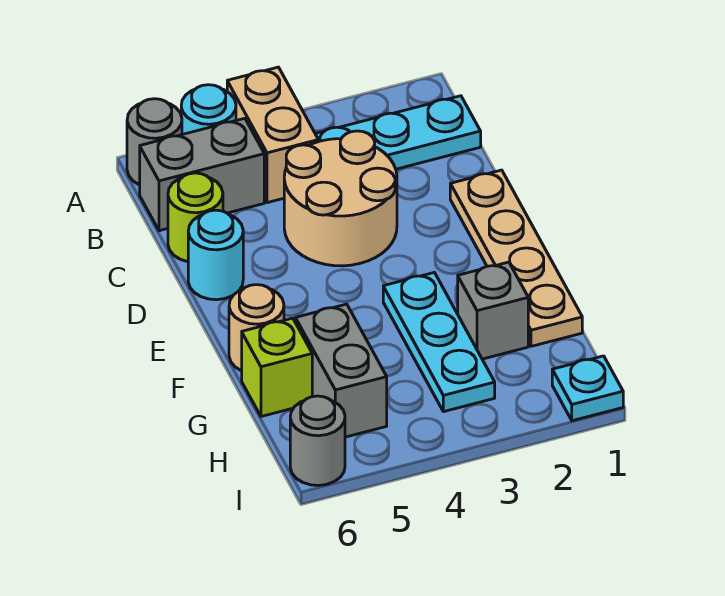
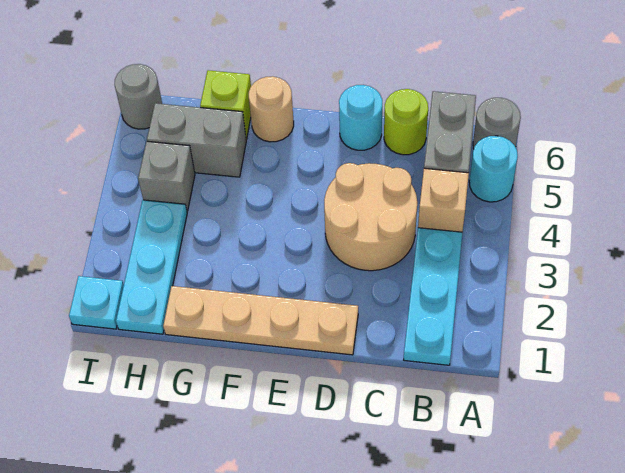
tan 1x2 brick [227,67,318,203] -> tan 1x1 brick [418,168,469,232]
cyan 1x3 plate [383,273,495,412] -> cyan 1x3 plate turned to [116,200,187,334]
grey 1x1 brick [458,262,528,359] -> grey 1x1 brick moved to [138,141,195,211]

